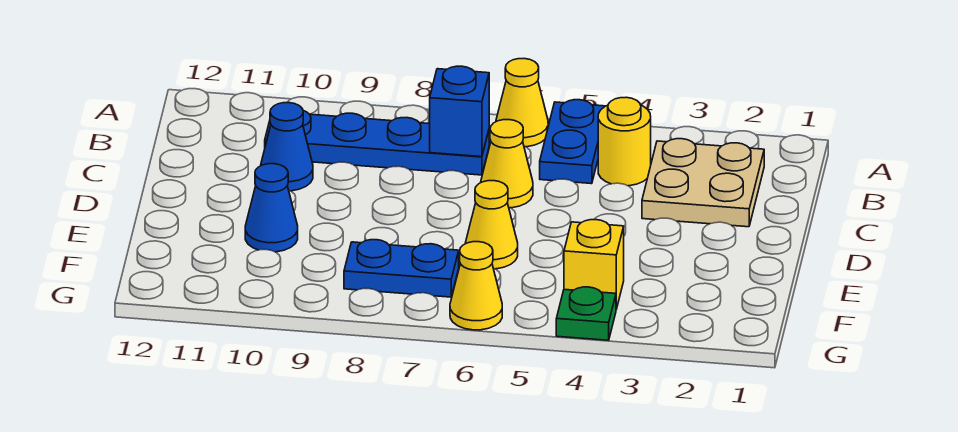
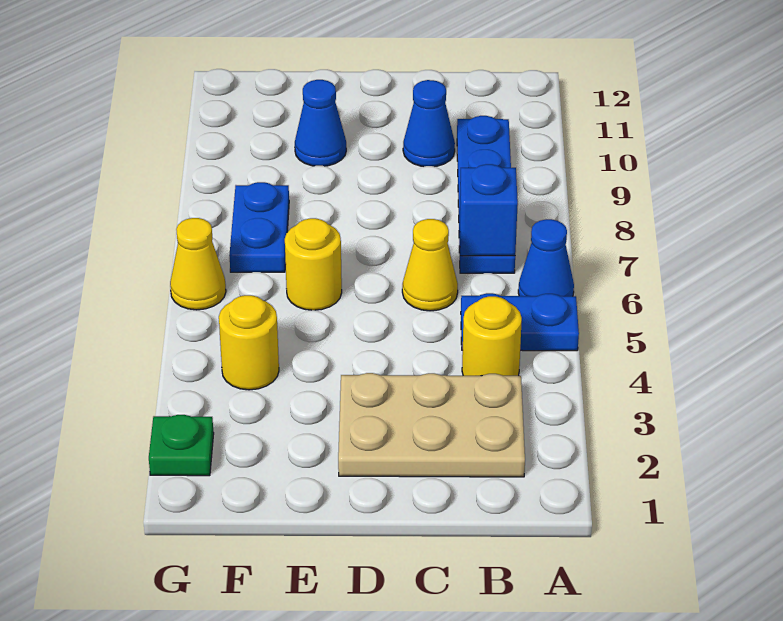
yellow 1x1 cone [496,59,548,147] -> blue 1x1 cone [518,219,574,296]
tan 2x2 plate [642,139,764,227] -> tan 2x3 plate [338,373,525,477]
yellow 1x1 cone [465,181,518,269] -> yellow 1x1 round brick [285,218,342,310]
yellow 1x1 brick [564,220,624,309] -> yellow 1x1 round brick [219,295,279,390]
green 1x1 plate [556,287,616,340] -> green 1x1 plate moved to [149,415,214,476]

